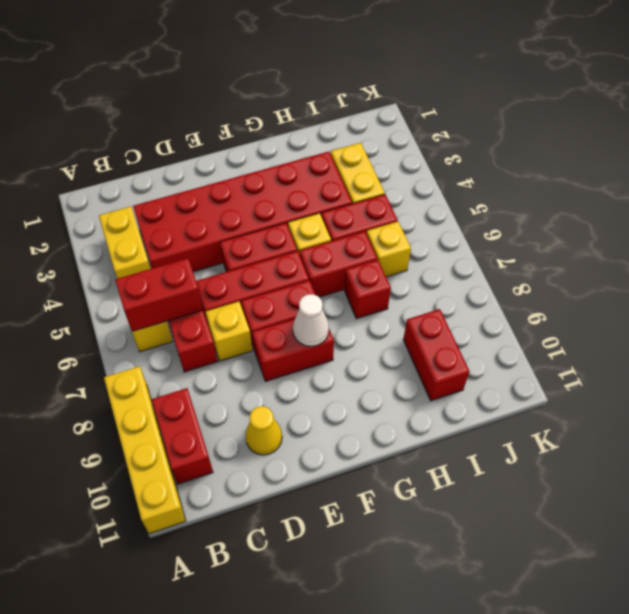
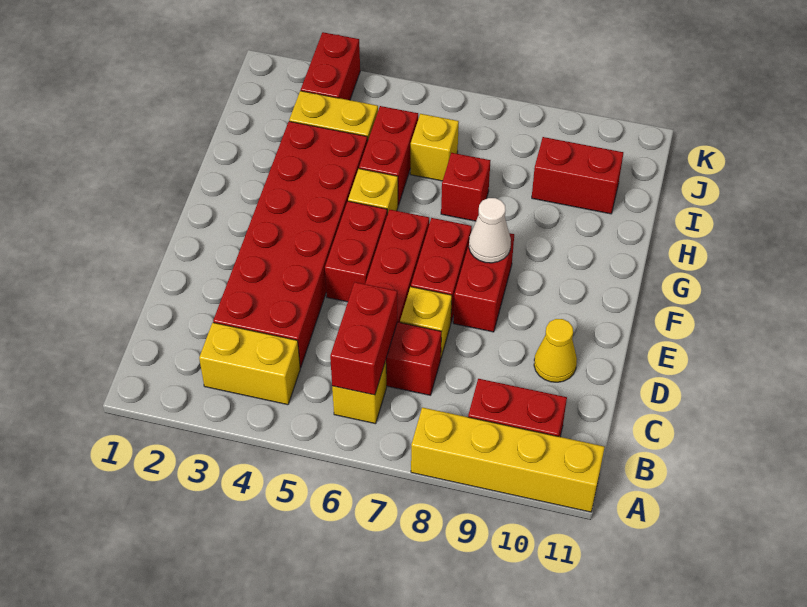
red 1x2 brick [300,231,377,297] -> red 1x2 brick moved to [301,32,360,100]

